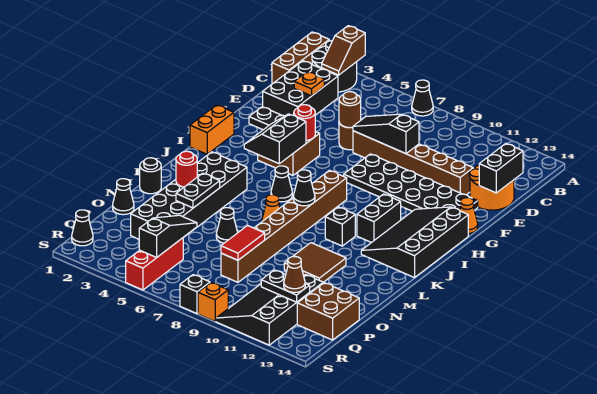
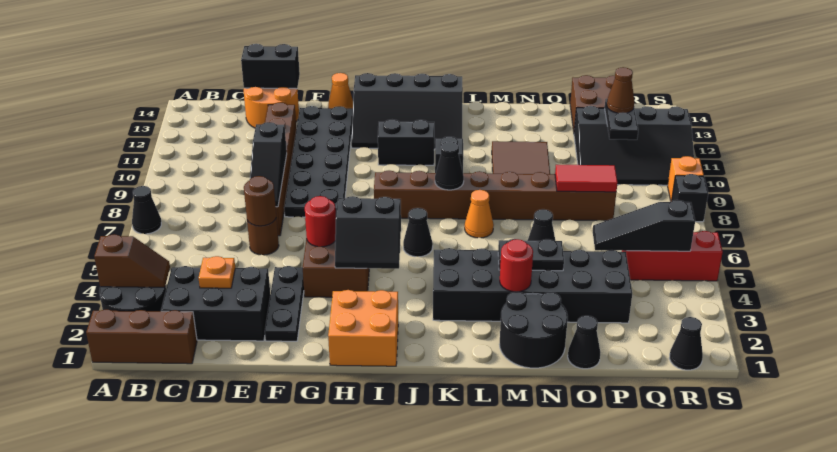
orange 1x2 brick [190,105,234,154] -> orange 2x2 brick [328,290,398,366]
black 1x1 round brick [140,158,161,194] -> black 2x2 round brick [499,292,568,368]

